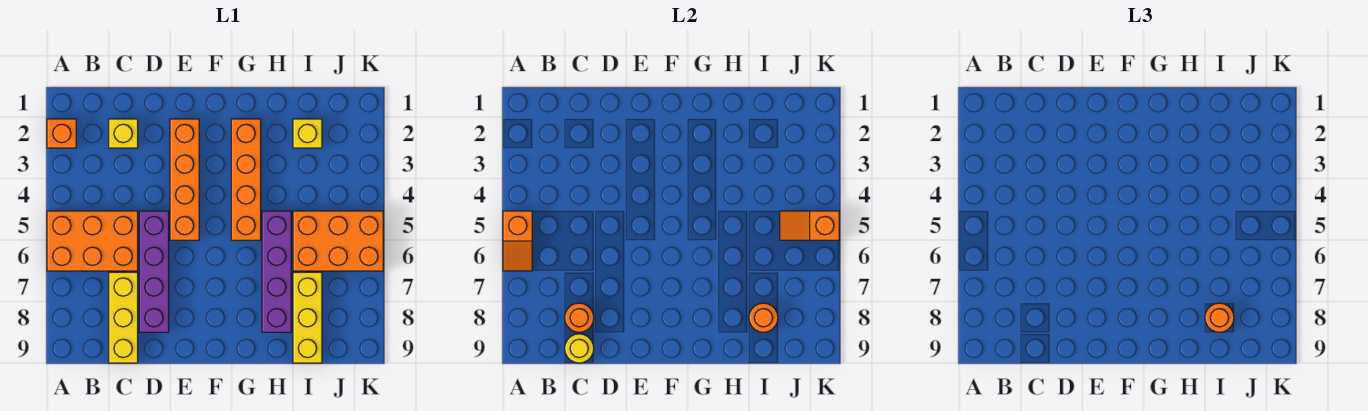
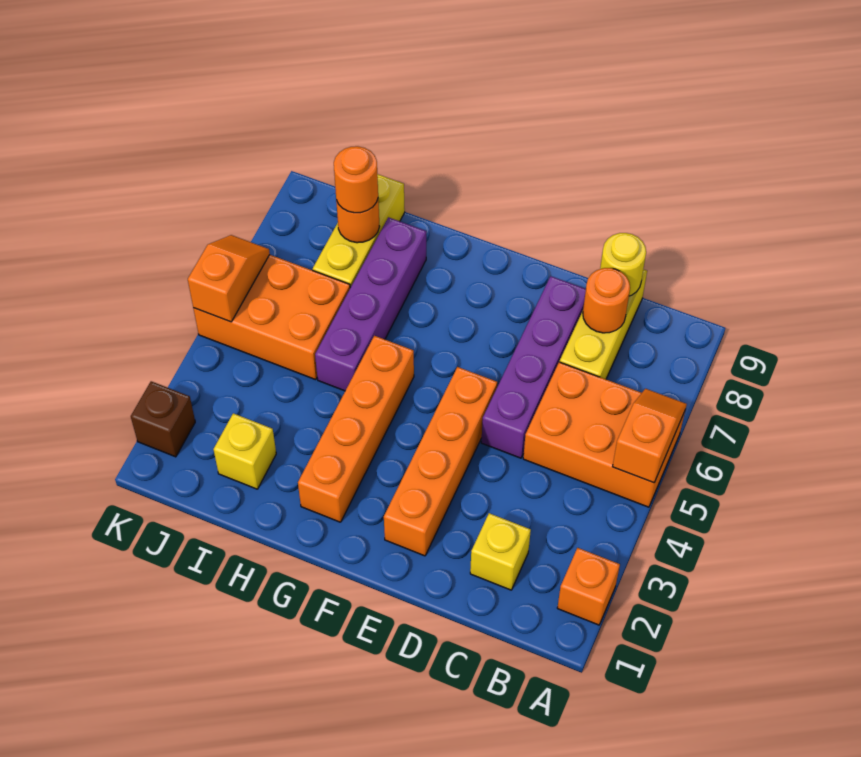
orange 1x2 slope [780,211,839,240] -> orange 1x2 slope turned to [188,235,270,322]
none -> brown 1x1 brick [131,381,195,457]

